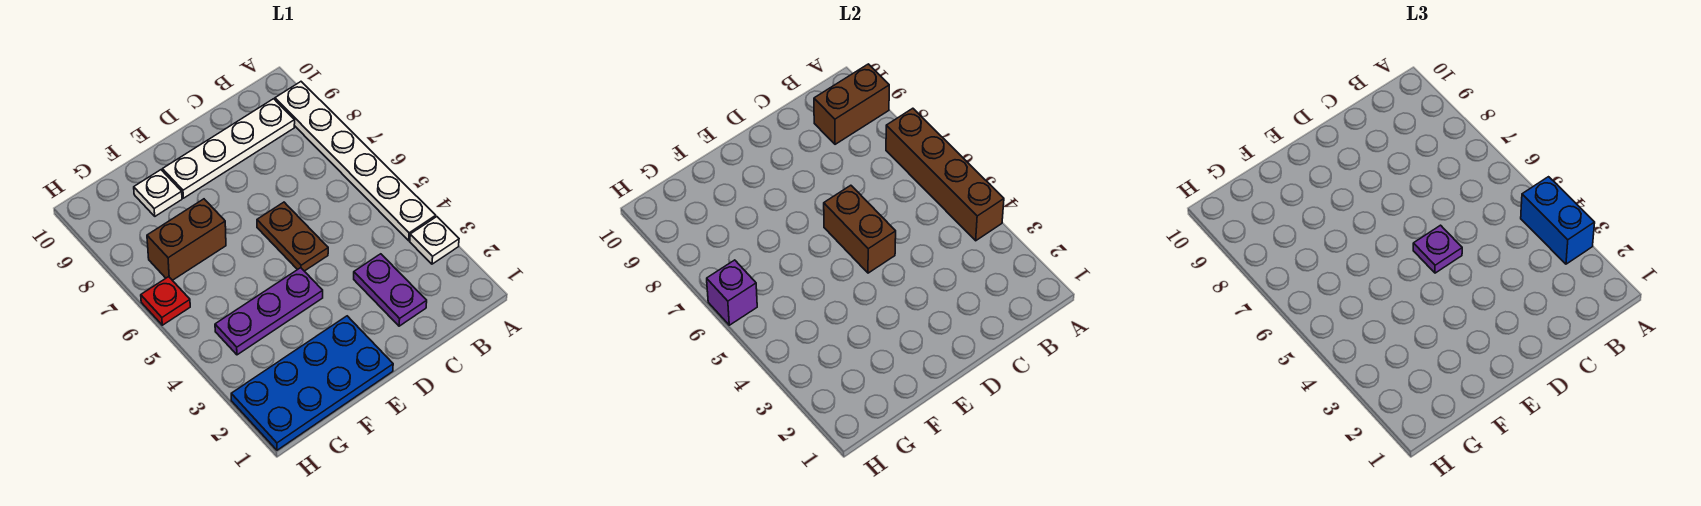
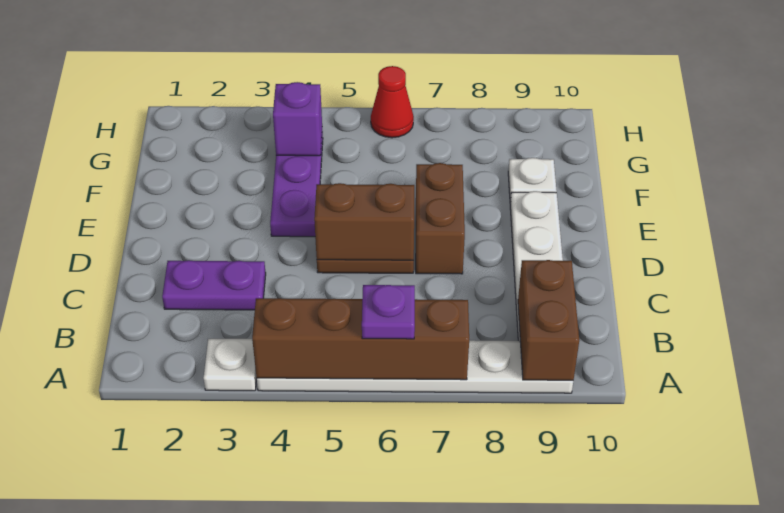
blue 1x2 brick [1521,177,1595,264] -> none
purple 1x1 plate [1413,225,1462,273] -> purple 1x1 plate moved to [362,285,415,339]
blue 2x4 plate [231,316,393,450] -> none
brown 1x2 brick [147,199,226,280] -> brown 1x2 brick moved to [416,163,465,274]
red 1x1 plate [141,277,190,325] -> red 1x1 cone [371,66,414,138]
purple 1x1 brick [707,260,757,325] -> purple 1x1 brick moved to [273,82,322,156]

